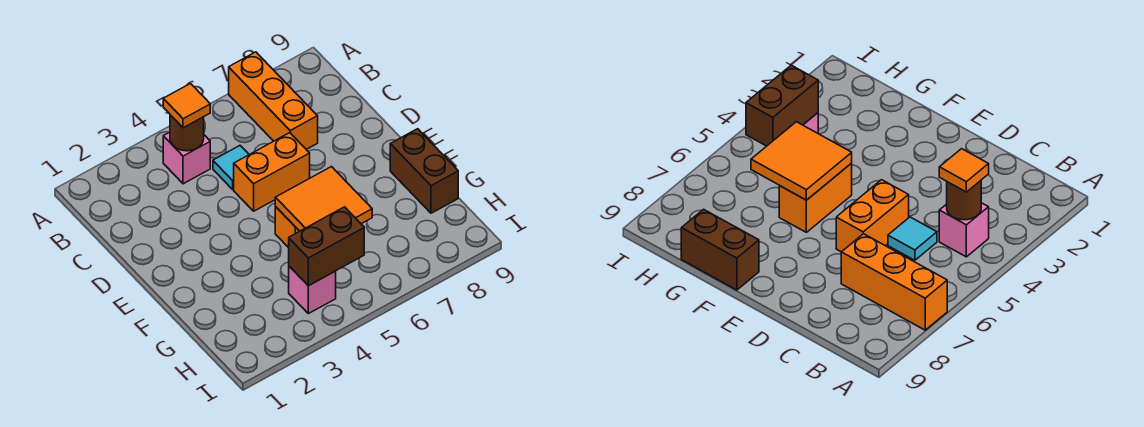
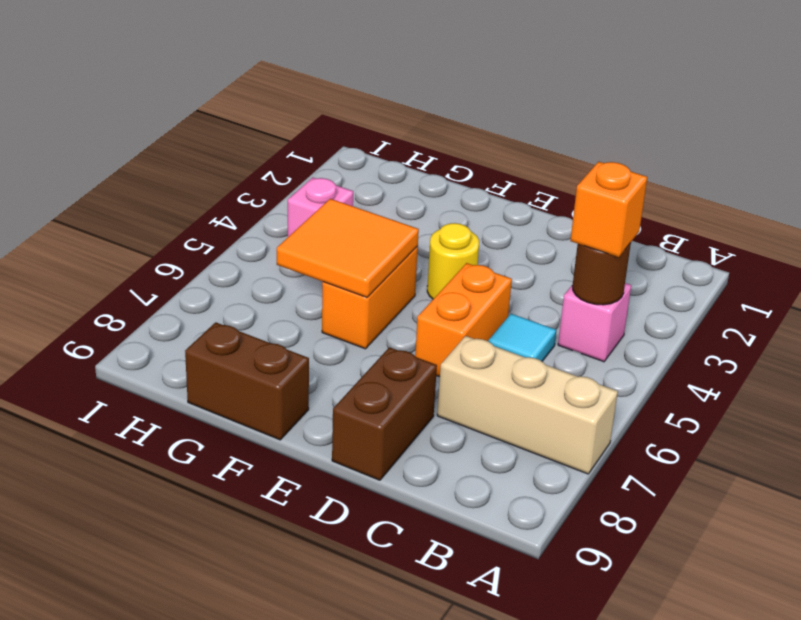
orange 1x3 brick [229,52,318,149] -> tan 1x3 brick [437,336,618,474]
orange 1x1 tile [163,84,210,128] -> orange 1x1 brick [570,162,647,257]
none -> yellow 1x1 round brick [427,223,479,299]
brown 1x2 brick [289,207,364,286] -> brown 1x2 brick moved to [332,347,437,480]

